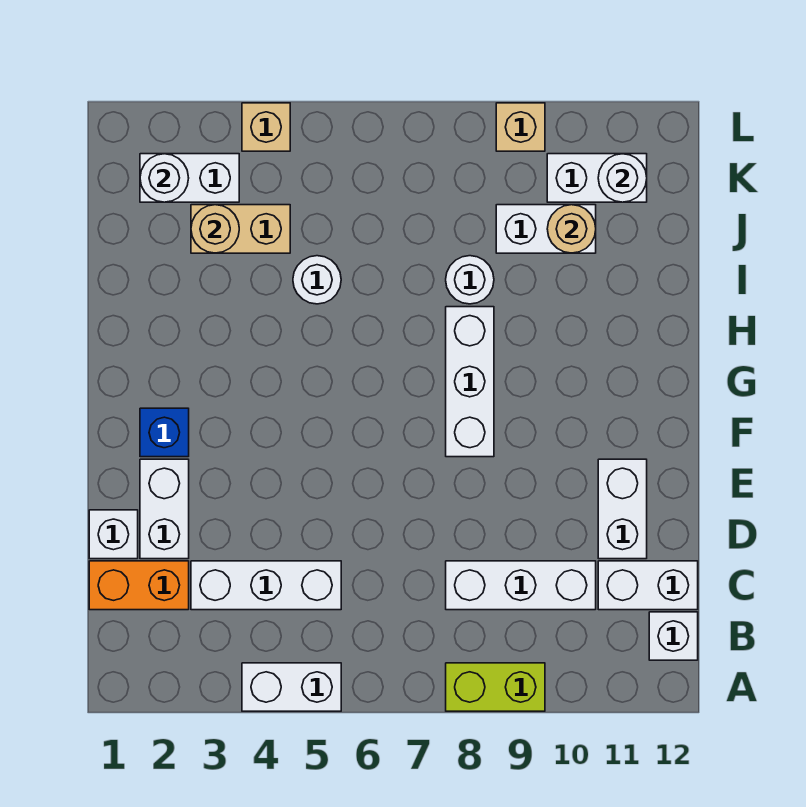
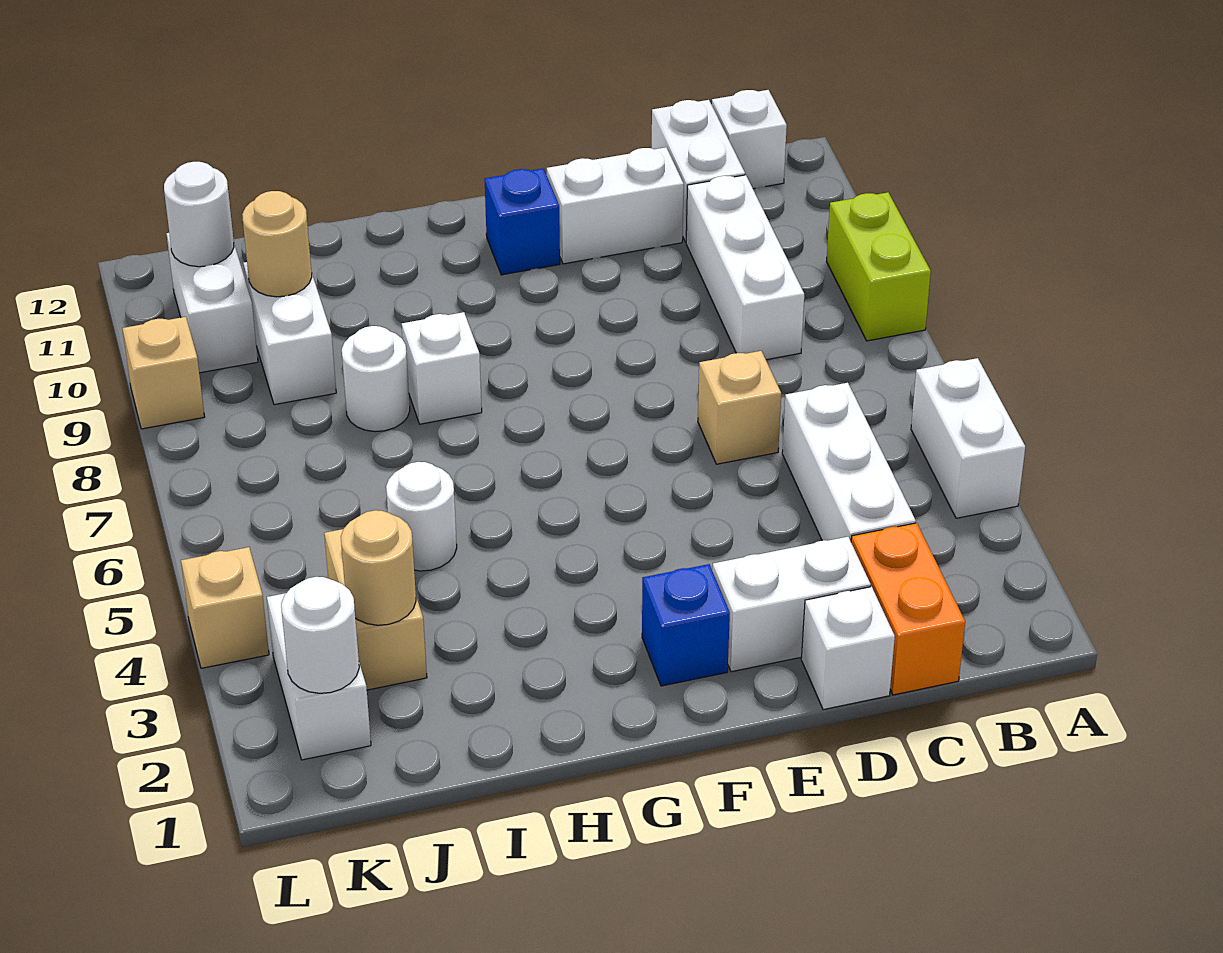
none -> tan 1x1 brick [698,351,781,464]
white 1x3 brick [446,307,494,457] -> white 1x1 brick [402,312,482,424]
none -> blue 1x1 brick [485,168,560,275]

